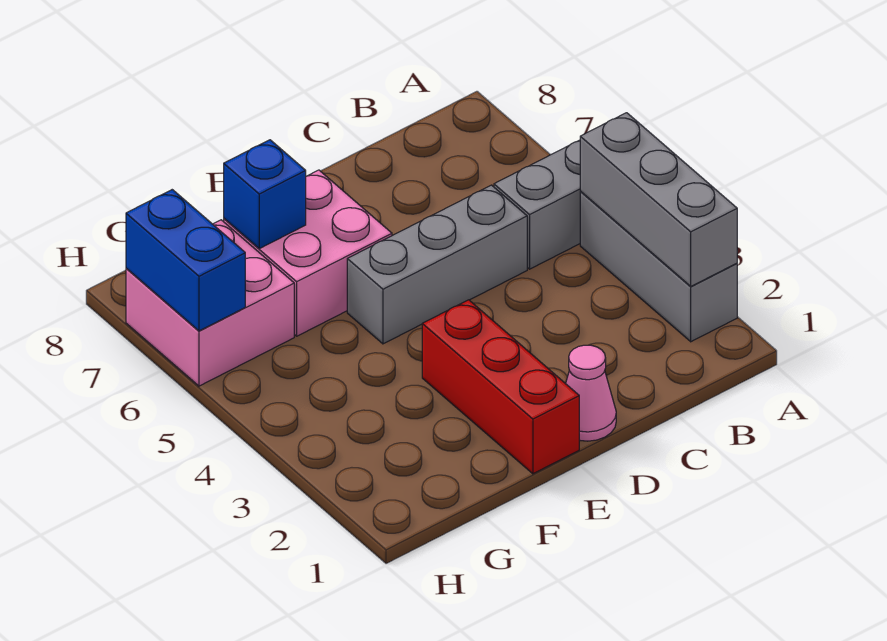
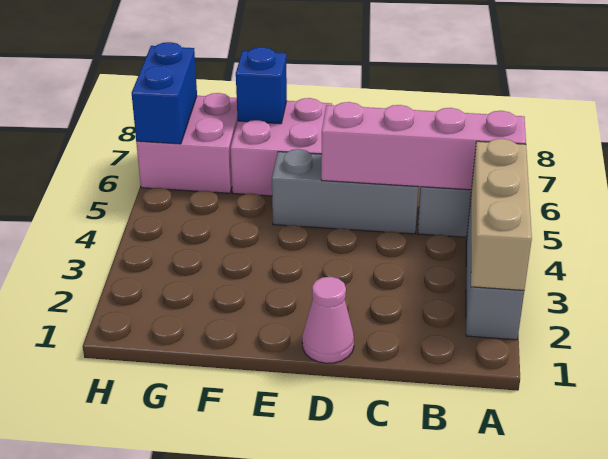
grey 1x3 brick [580,113,737,286] -> tan 1x3 brick [471,139,532,290]
none -> pink 1x4 brick [321,102,526,190]
red 1x3 brick [422,300,579,474] -> none

